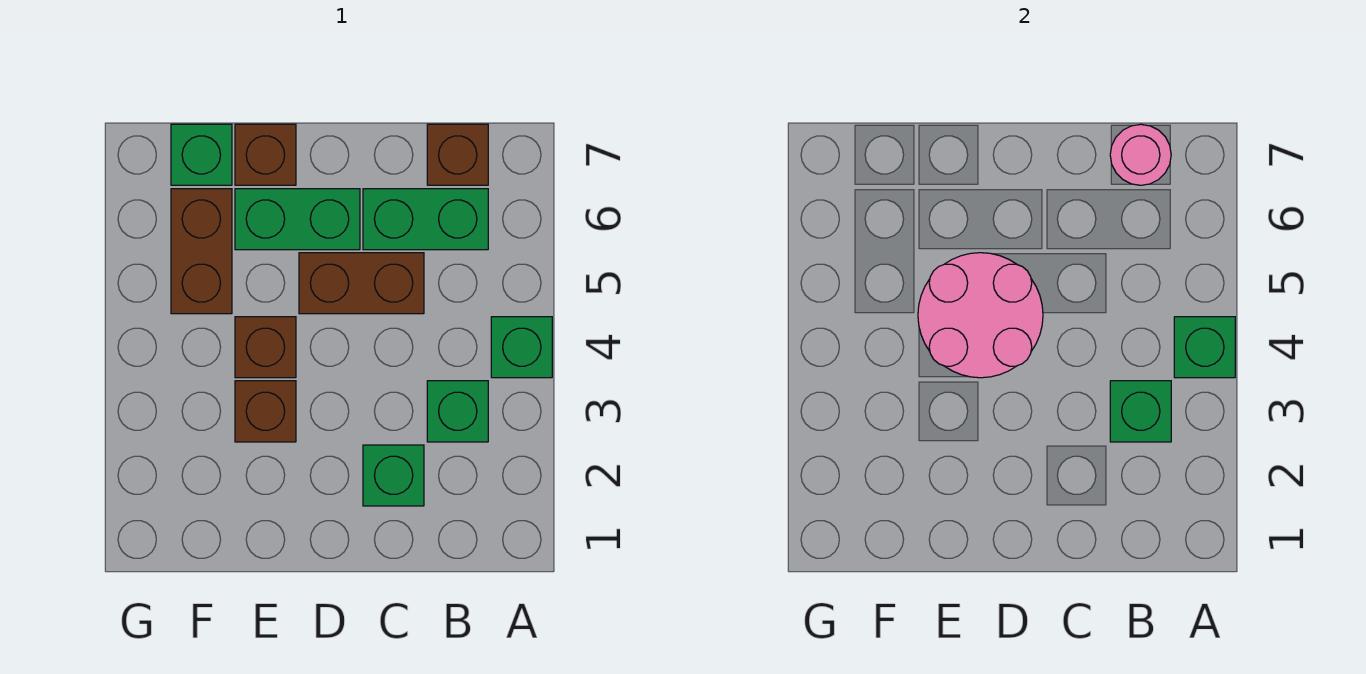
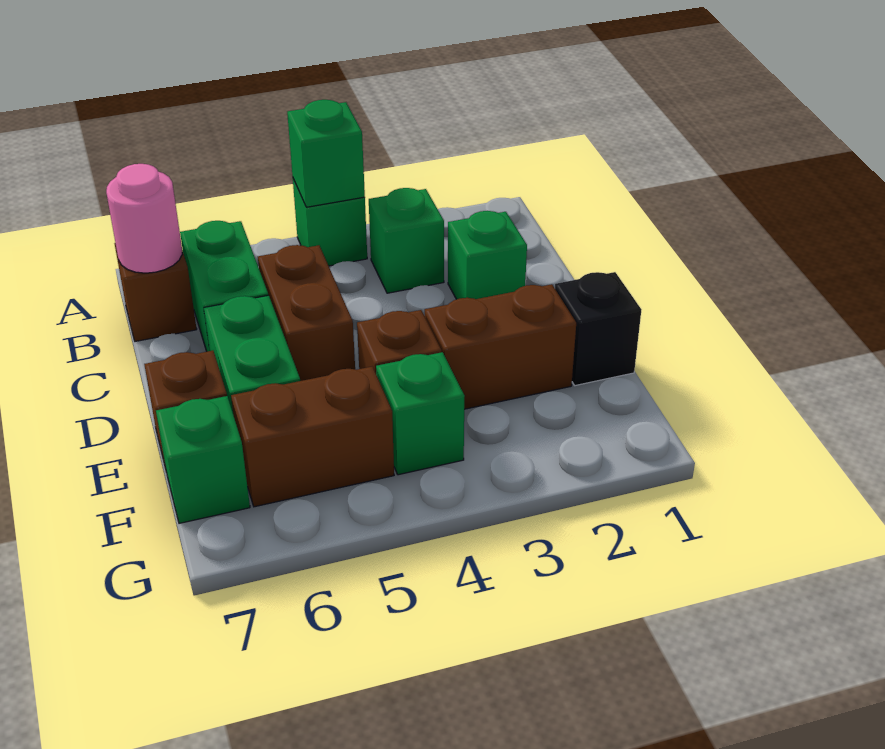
green 1x1 brick [1110,381,1171,442] -> green 1x1 brick moved to [376,352,465,475]
pink 2x2 round brick [918,253,1043,378] -> none
none -> black 1x1 brick [555,272,641,386]
brown 1x1 brick [235,381,296,442] -> brown 1x2 brick [425,284,576,409]

